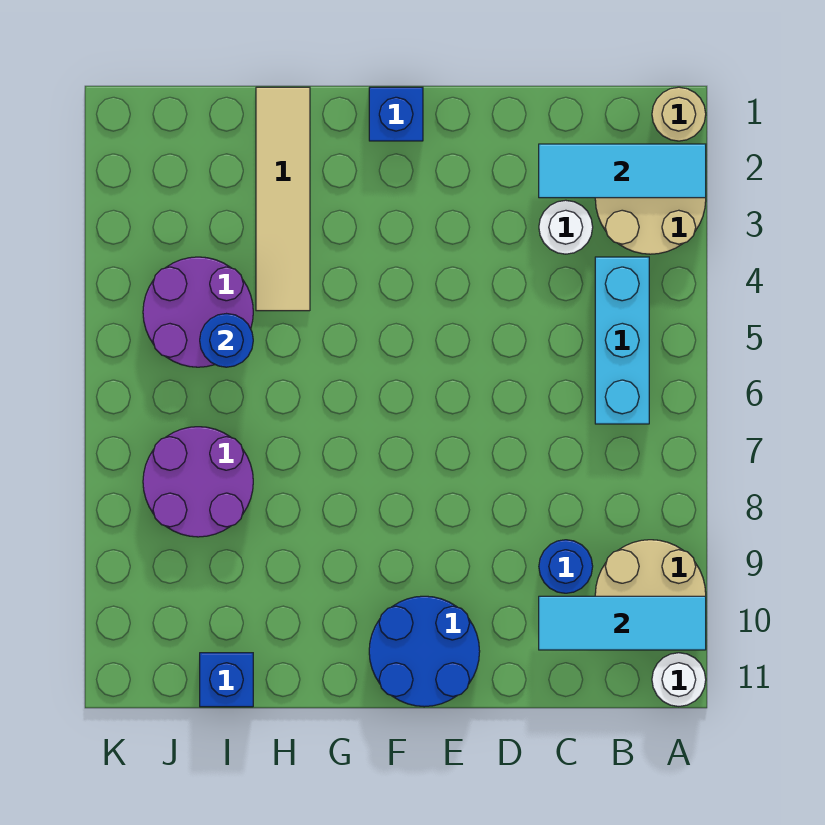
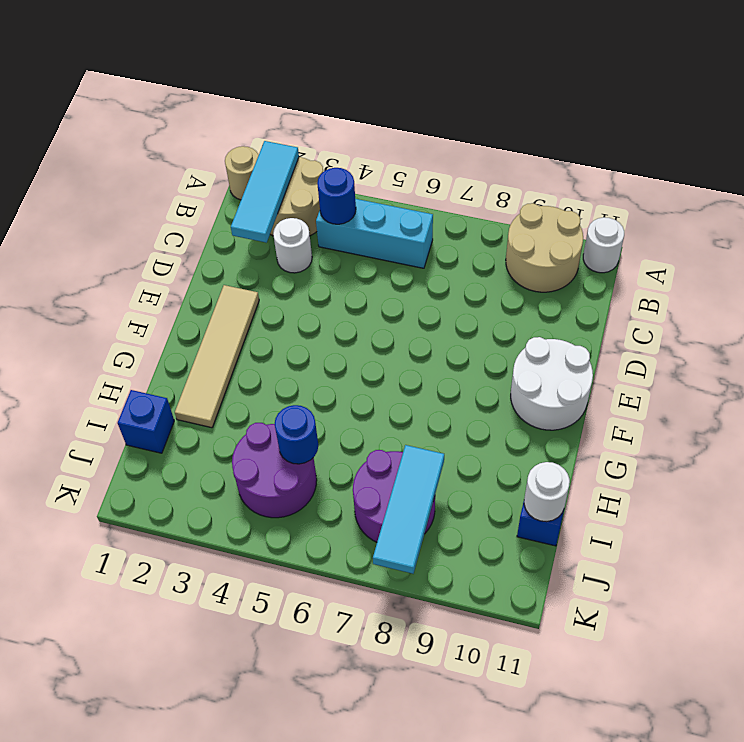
cyan 1x3 tile [539,596,706,650] -> cyan 1x3 tile moved to [373,445,444,574]
blue 1x1 round brick [539,540,593,593] -> blue 1x1 round brick moved to [317,168,356,224]
blue 2x2 round brick [369,596,480,707] -> white 2x2 round brick [511,337,593,430]
blue 1x1 brick [369,87,423,141] -> blue 1x1 brick moved to [118,390,174,453]
tan 1x4 tile [256,87,310,311] -> tan 1x4 tile turned to [175,285,259,428]
none -> white 1x1 round brick [524,462,570,522]

